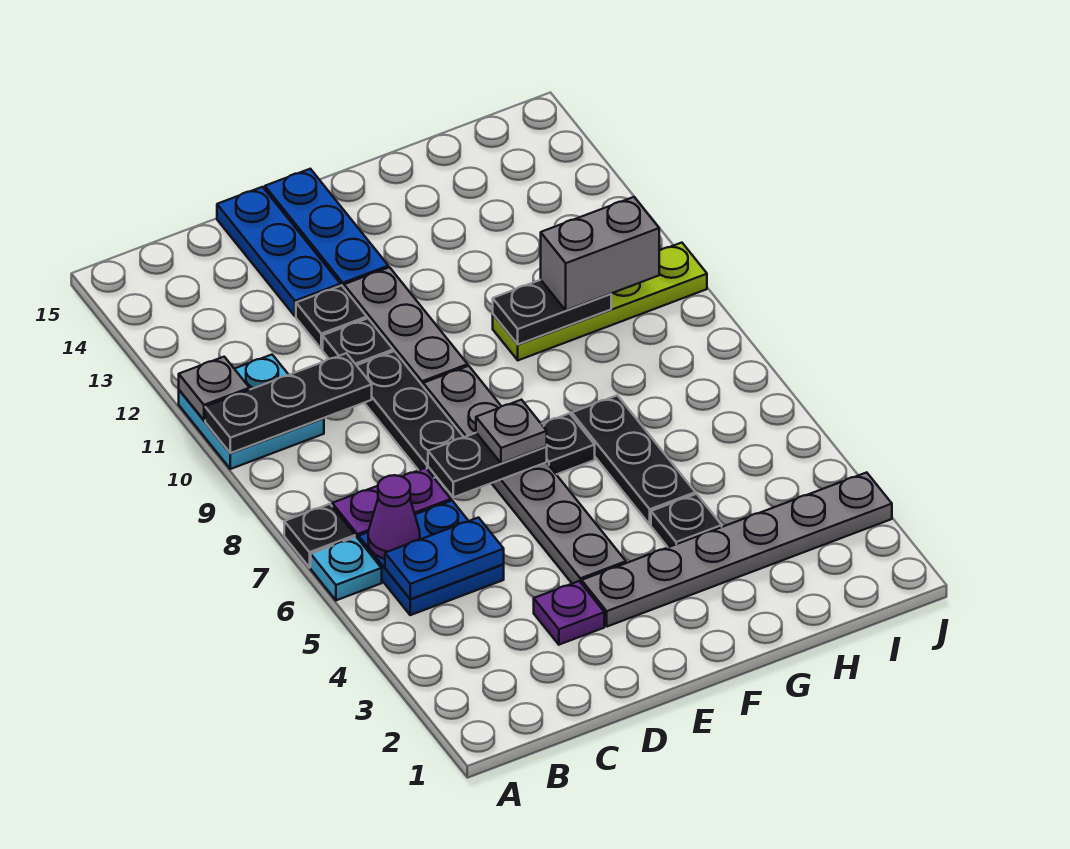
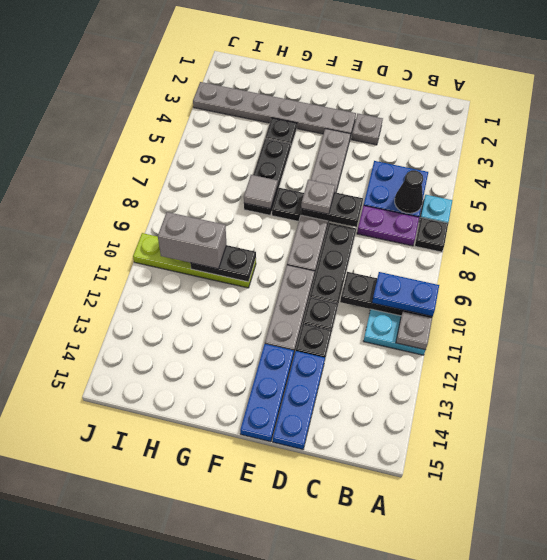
blue 1x2 plate [385,518,504,599] -> blue 1x2 plate moved to [372,272,439,316]
purple 1x1 cone [368,475,420,559] -> black 1x1 cone [395,170,423,213]
purple 1x1 plate [534,581,604,645] -> grey 1x1 plate [351,114,383,145]
none -> grey 1x1 tile [244,175,278,209]

